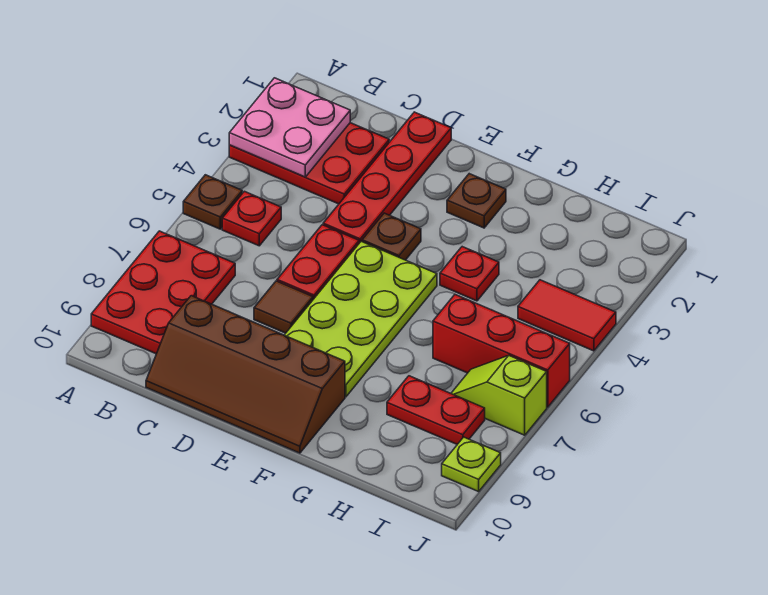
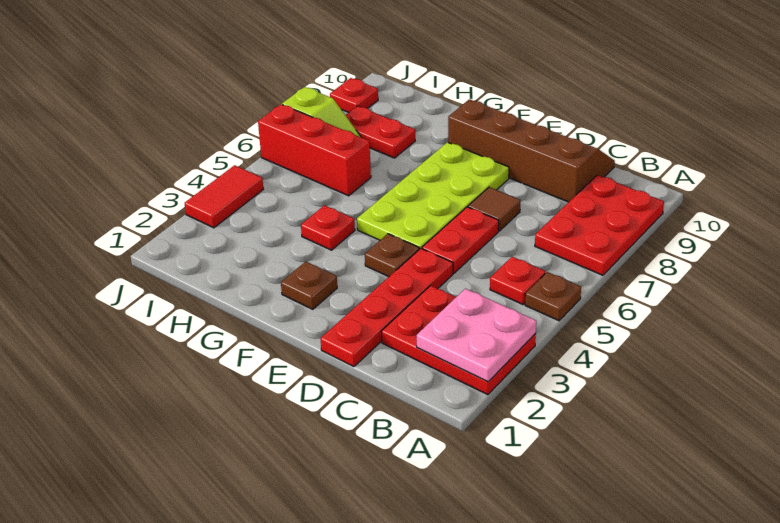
red 1x2 tile [518,280,616,351] -> red 1x2 tile turned to [185,165,263,228]
lime 1x1 plate [442,437,501,492] -> red 1x1 plate [330,78,378,113]

